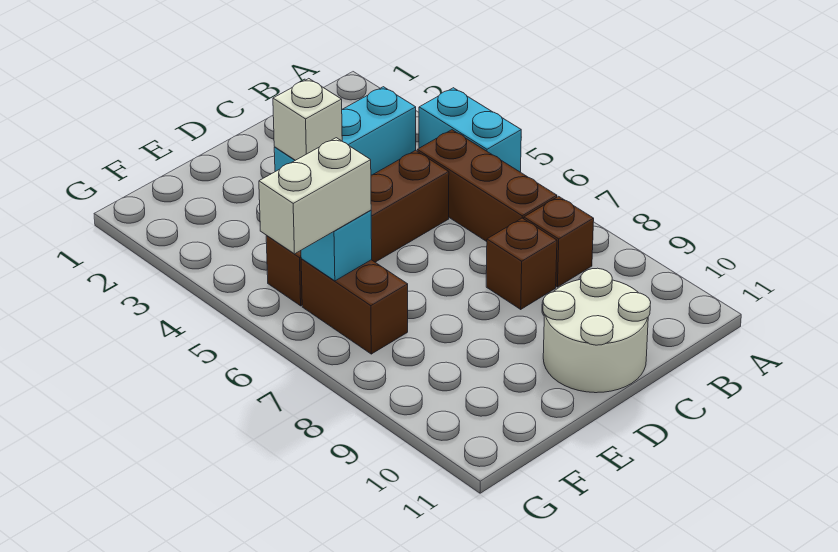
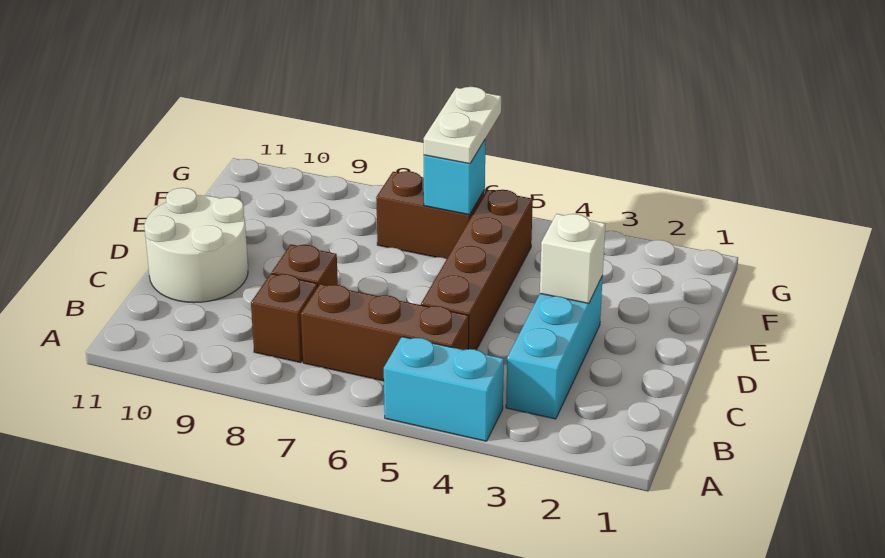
white 1x2 brick [259,138,371,254] -> white 1x2 plate [424,87,501,164]

